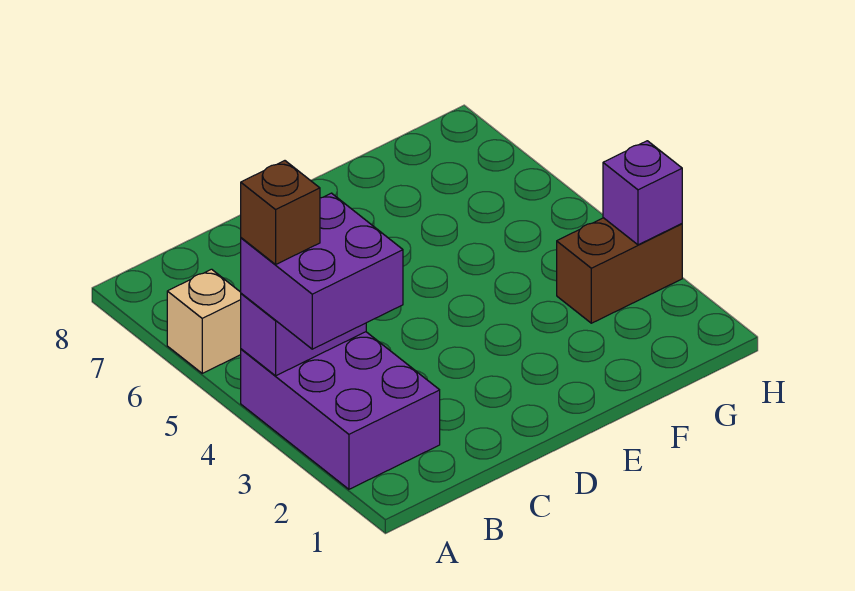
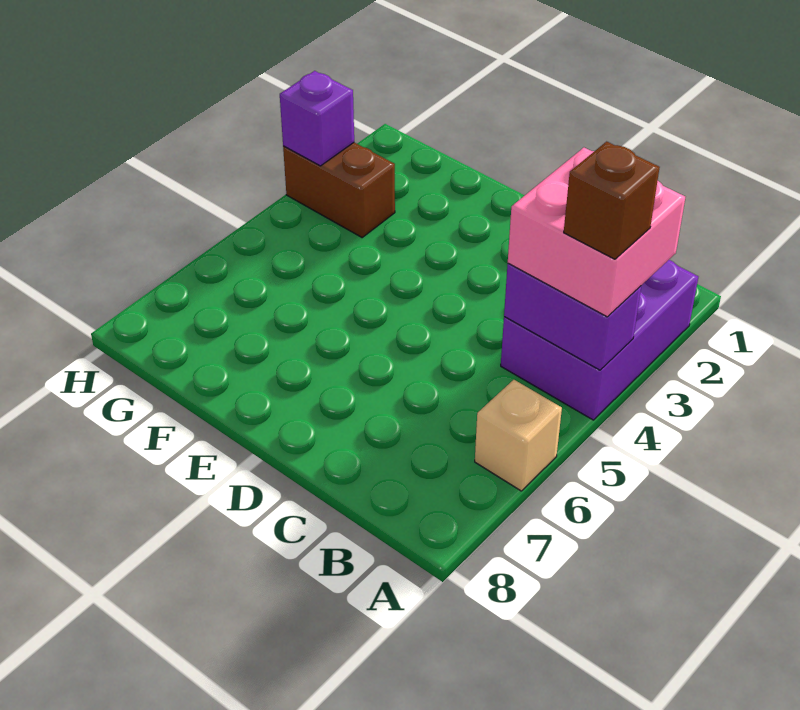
purple 2x2 brick [241,193,403,349] -> pink 2x2 brick [508,148,685,317]

